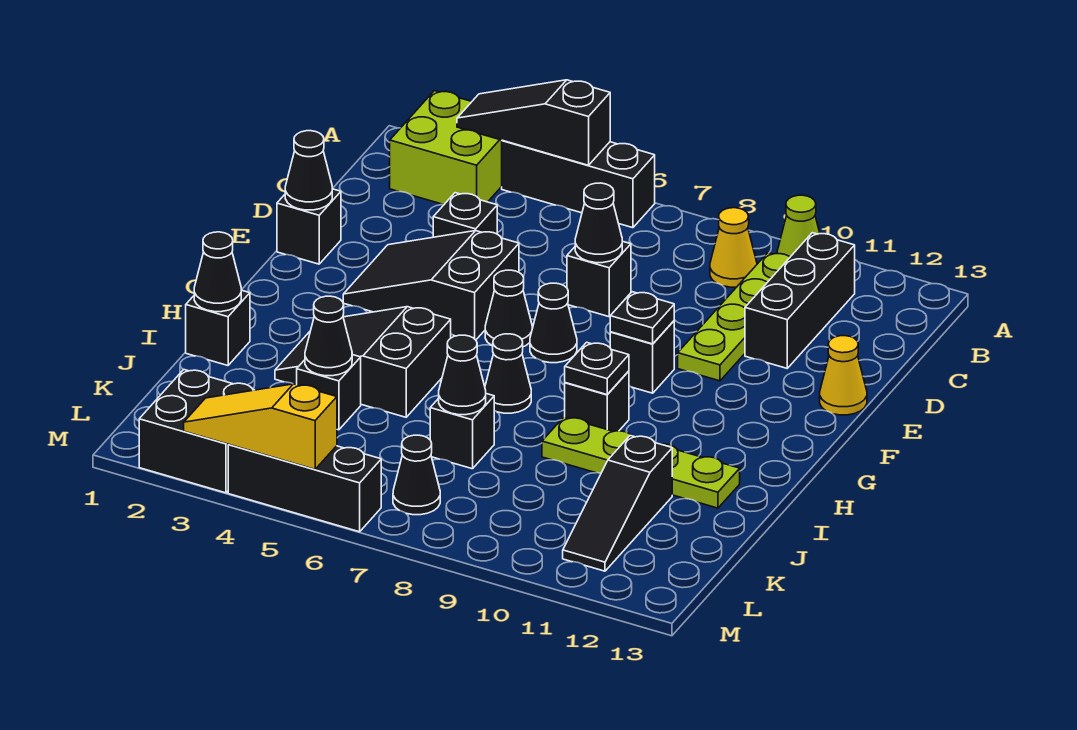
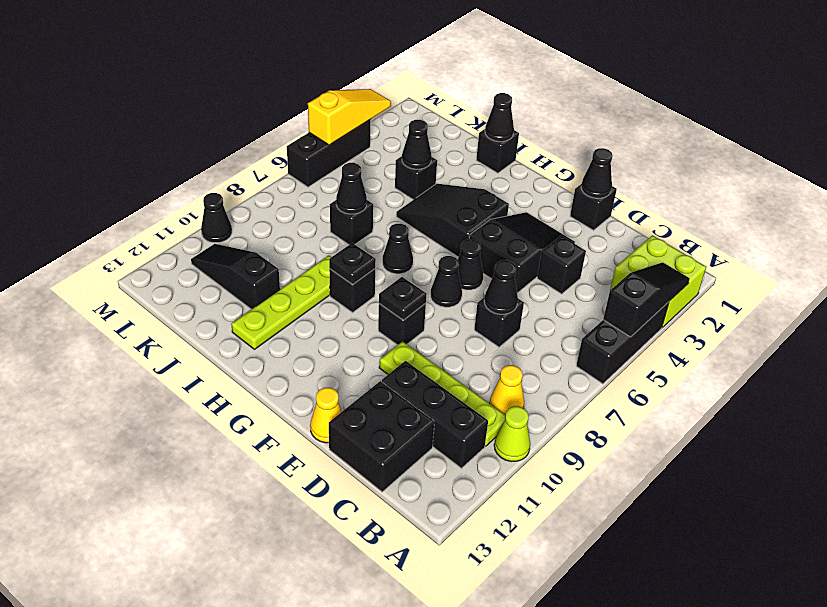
black 2x3 slope [275,307,451,417] -> black 2x3 slope turned to [396,184,509,257]
black 2x2 brick [139,370,253,493] -> black 2x2 brick moved to [329,381,434,492]
black 1x1 cone [393,435,440,515] -> black 1x1 cone moved to [201,193,232,243]

